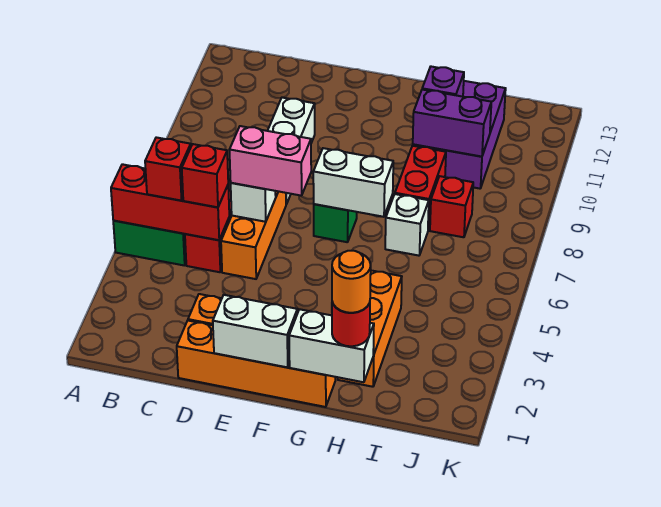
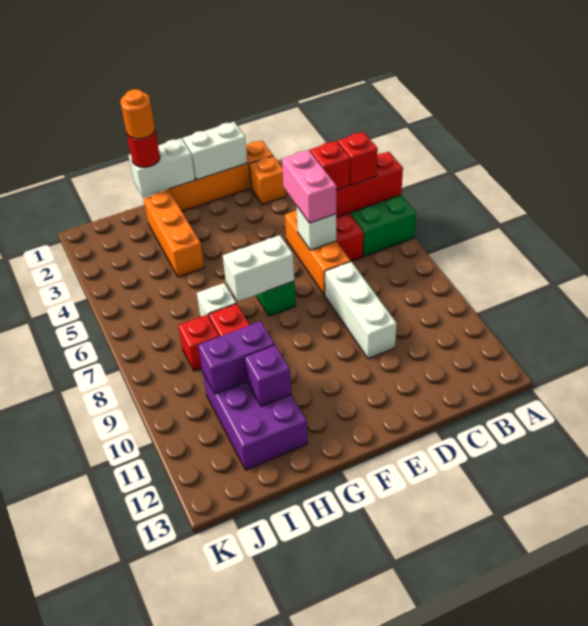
pink 1x2 brick [230,126,311,196] -> pink 1x2 brick turned to [282,150,336,223]

